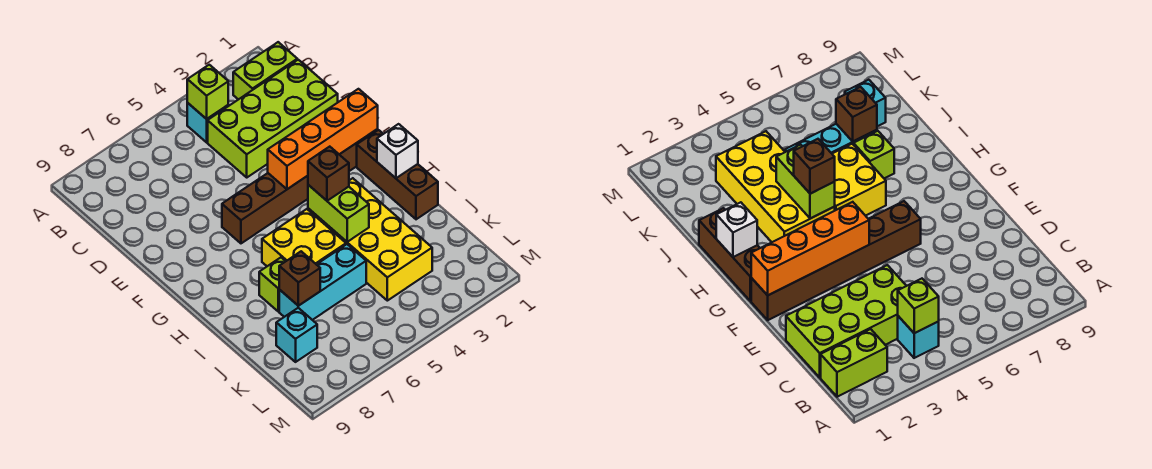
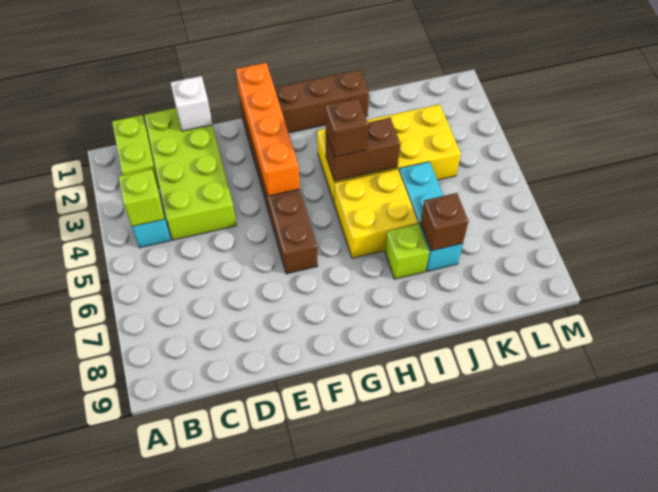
white 1x1 brick [377,124,418,178] -> white 1x1 brick moved to [171,76,212,131]
lime 1x2 brick [308,185,369,242] -> brown 1x2 brick [326,118,400,181]
cyan 1x1 brick [276,308,317,362] -> none

